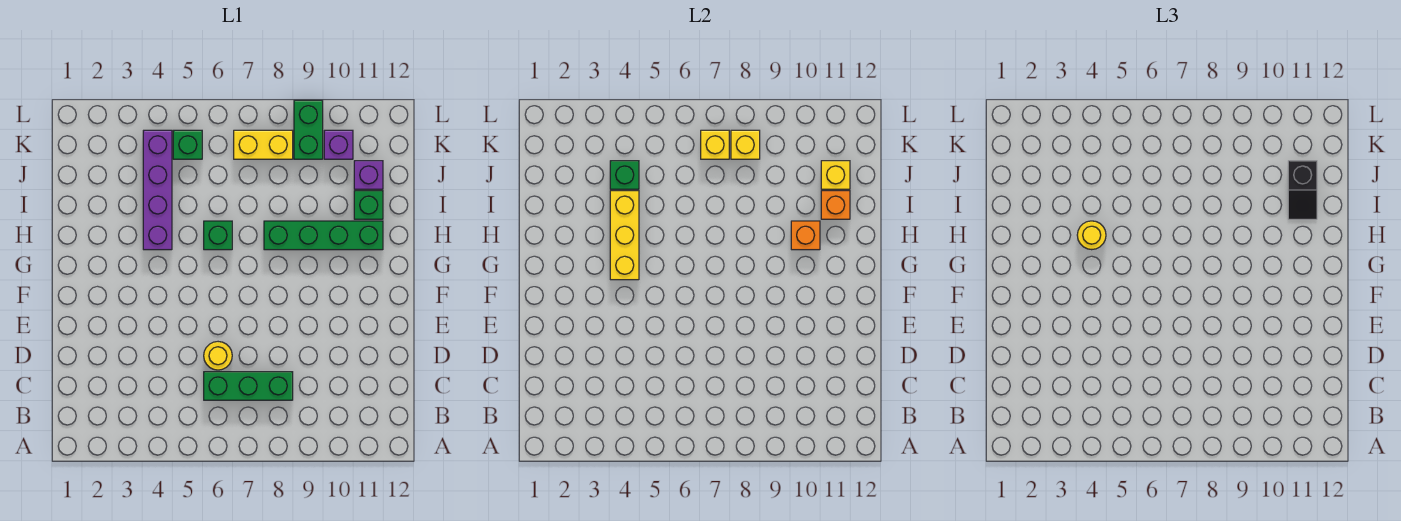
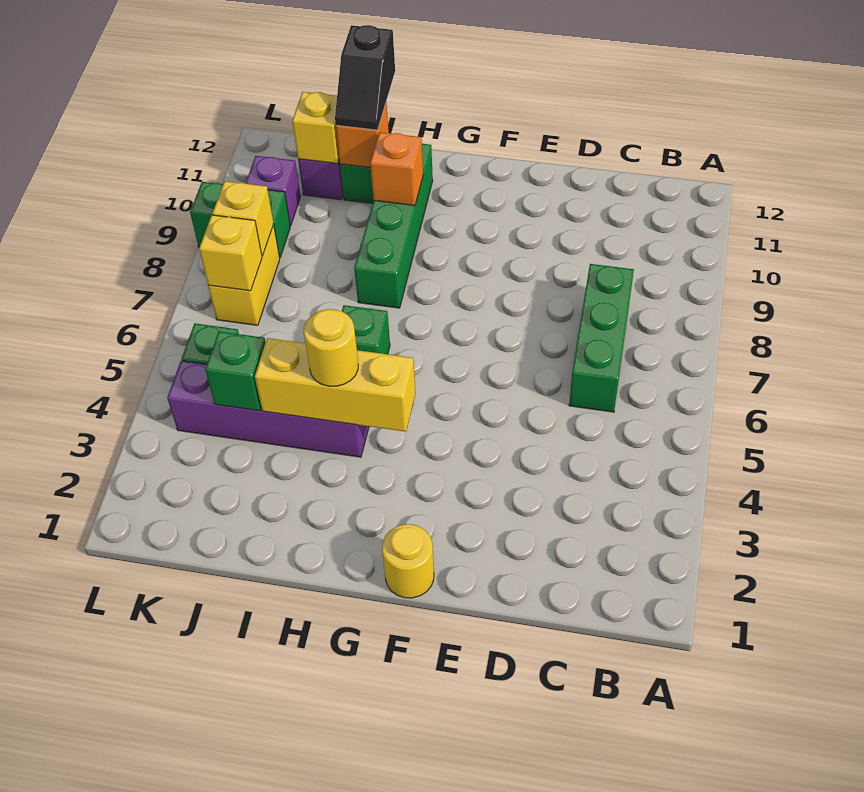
yellow 1x1 round brick [204,342,232,370] -> yellow 1x1 round brick moved to [382,524,434,598]
black 1x2 slope [1288,161,1317,219] -> black 1x2 slope turned to [335,25,395,130]

